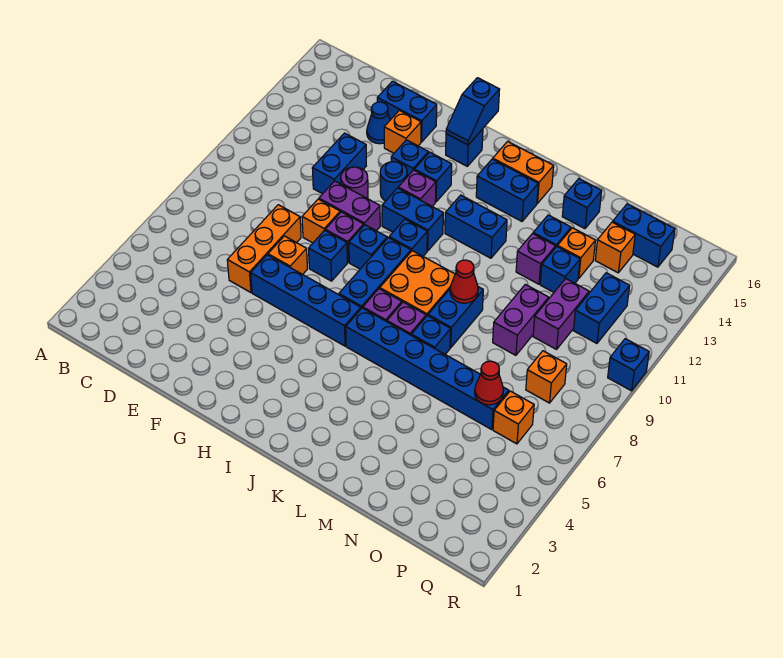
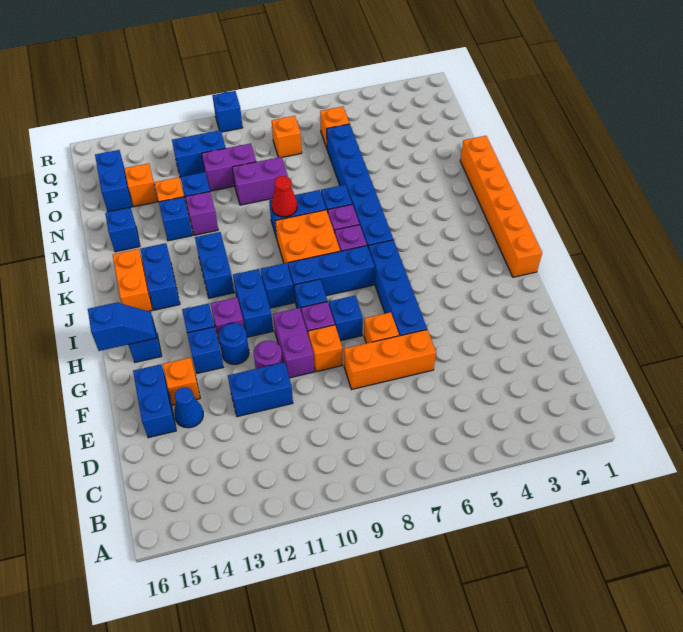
none -> orange 1x6 brick [460,136,542,277]
red 1x1 cone [475,361,504,405] -> none

